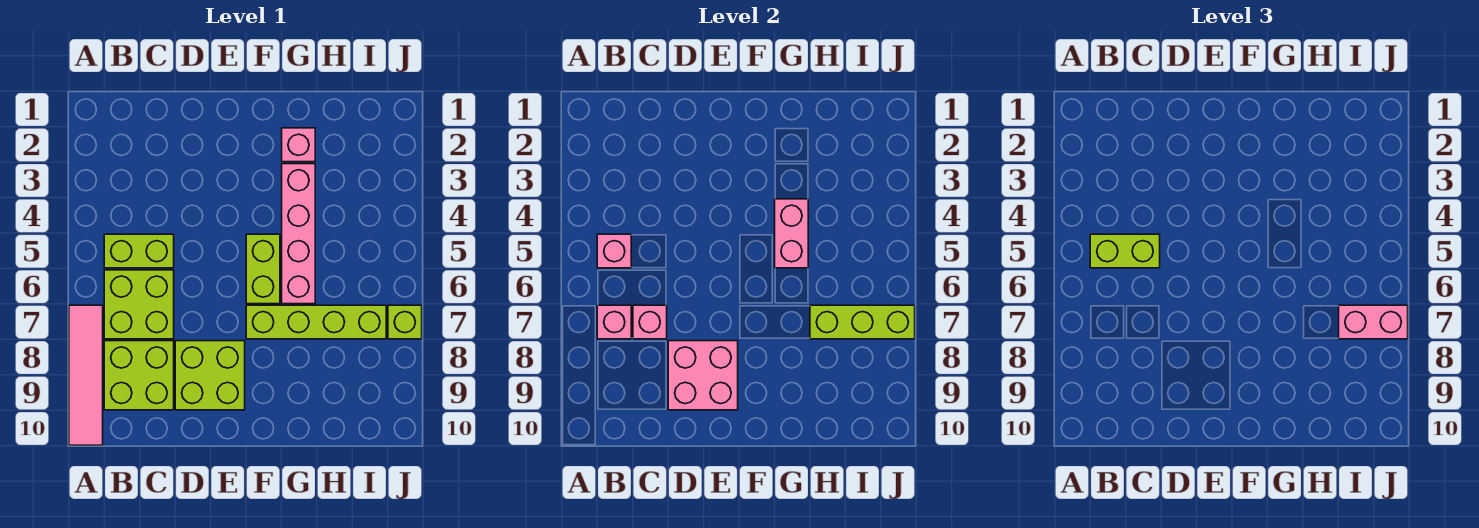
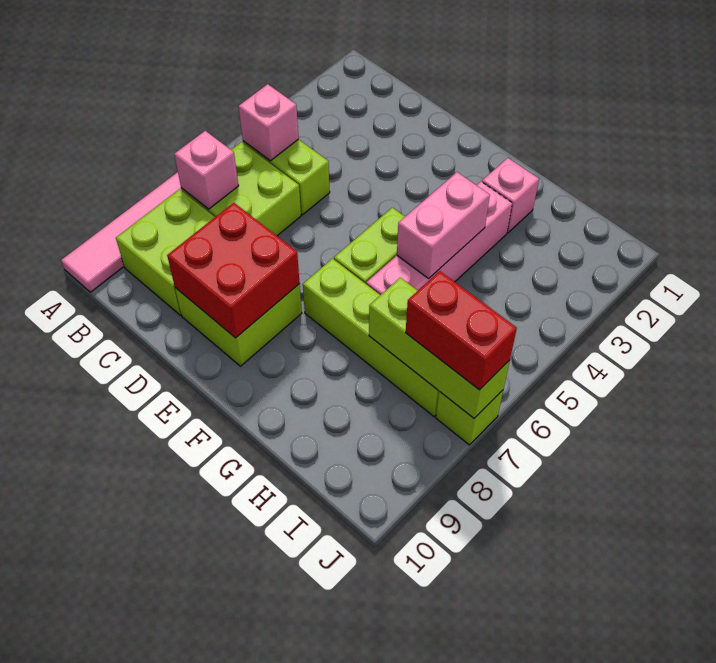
lime 1x2 brick [1090,234,1160,268] -> none
pink 1x1 brick [633,305,667,339] -> none
pink 2x2 brick [668,341,738,410] -> red 2x2 brick [167,203,300,338]
pink 1x2 brick [1339,305,1408,339] -> red 1x2 brick [406,271,517,390]

